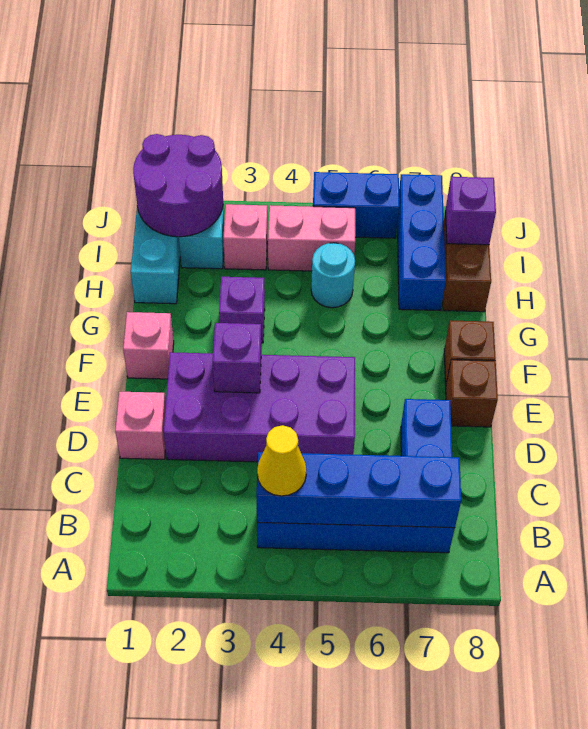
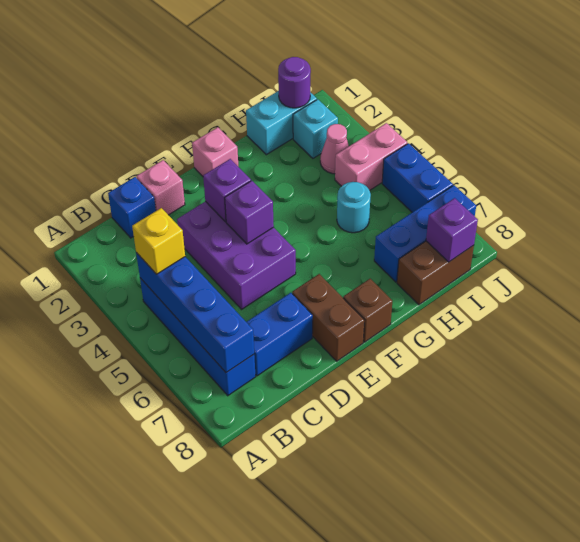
yellow 1x1 cone [257,425,306,496] -> yellow 1x1 brick [132,208,185,274]
none -> blue 1x1 brick [108,177,156,238]
purple 2x4 brick [164,352,355,462] -> purple 2x3 brick [177,201,296,309]
brown 1x1 brick [446,360,498,427] -> brown 1x2 brick [292,274,364,361]
purple 1x1 brick [219,277,265,343] -> purple 1x1 brick moved to [225,181,274,244]
purple 2x2 round brick [133,134,223,237] -> purple 1x1 round brick [278,57,311,108]
pink 1x1 brick [223,204,267,270] -> pink 1x1 cone [320,124,349,174]
pink 1x2 brick [268,205,355,271] -> pink 1x2 brick turned to [335,123,407,190]

